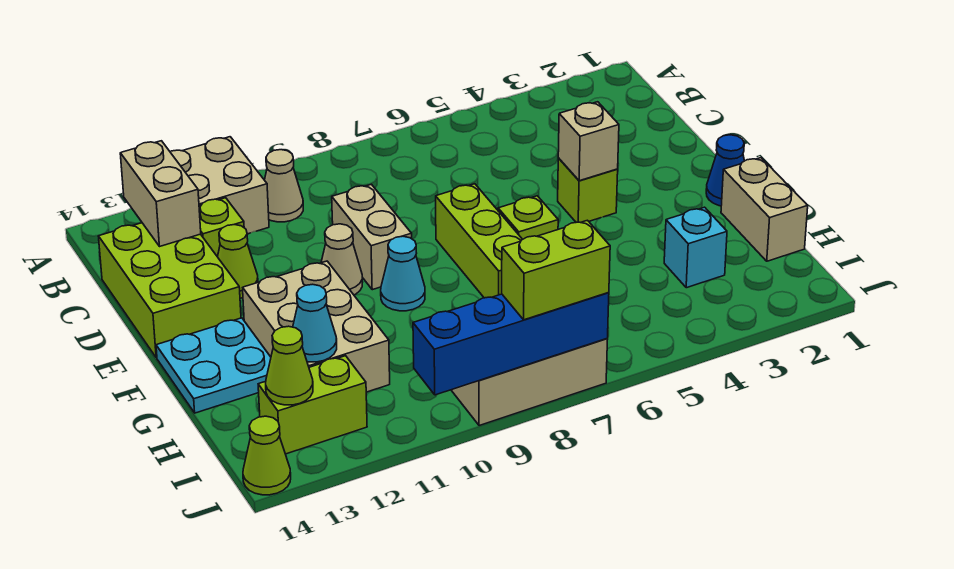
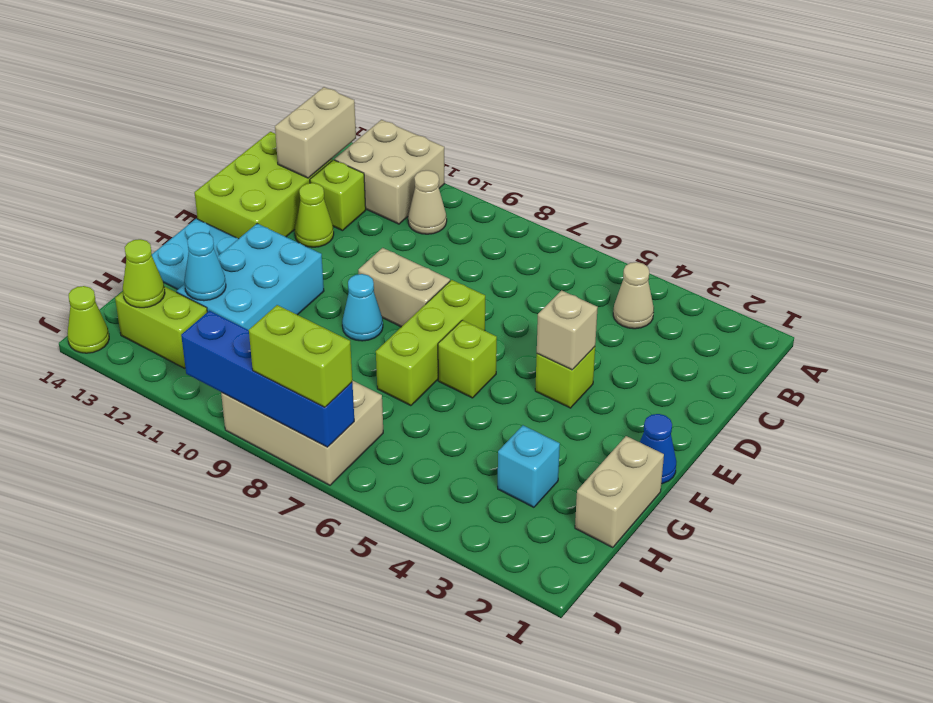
tan 1x2 brick [332,184,412,290] -> tan 1x2 brick turned to [358,248,450,327]
tan 1x1 cone [321,224,363,295] -> tan 1x1 cone moved to [613,262,654,329]
tan 2x3 brick [243,261,390,392] -> cyan 2x3 brick [177,224,324,330]

